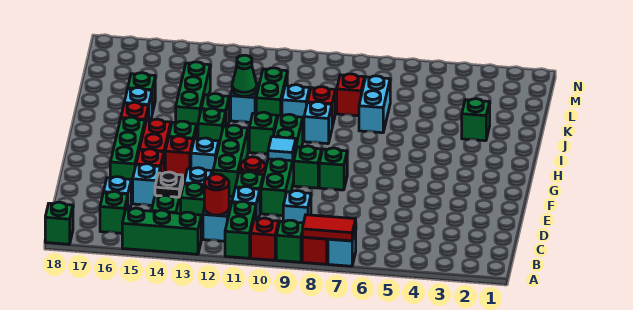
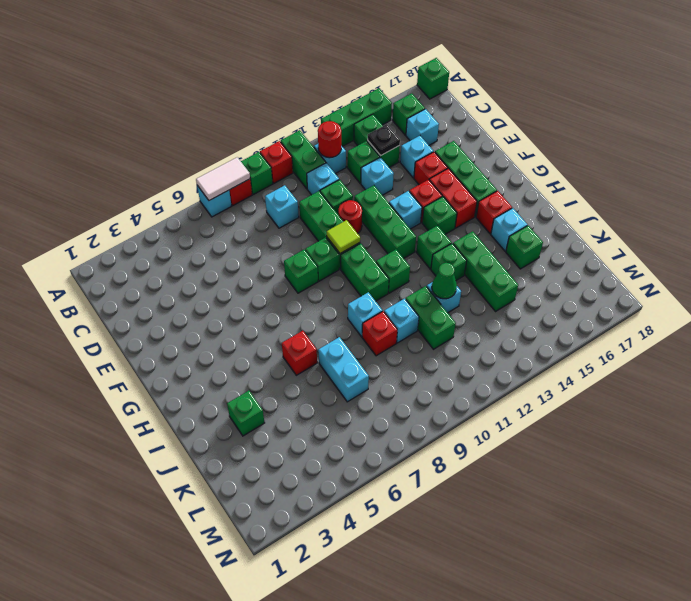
red 1x2 tile [302,215,356,241] -> white 1x2 tile [196,157,250,200]
cyan 1x1 tile [268,137,296,161] -> lime 1x1 tile [327,220,360,253]
red 1x1 brick [337,74,364,116] -> red 1x1 brick moved to [282,331,317,375]

